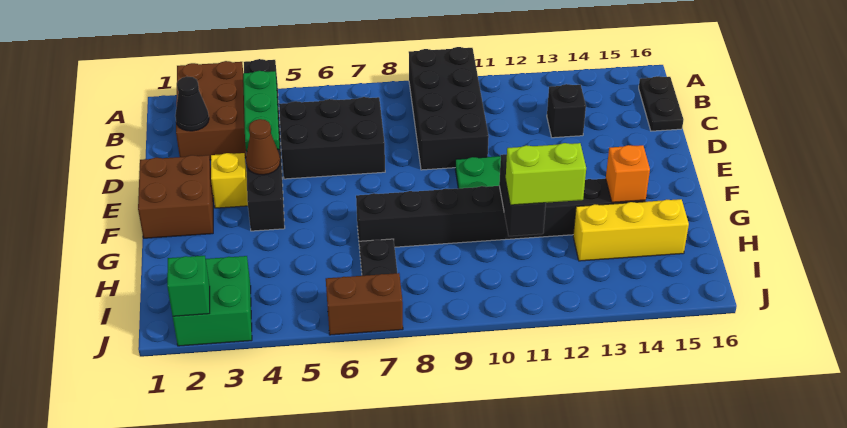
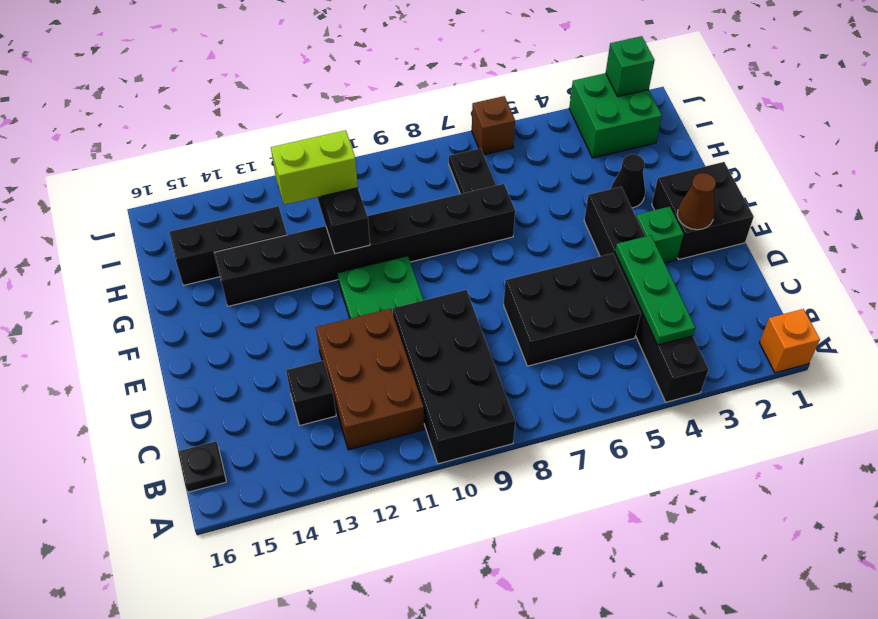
brown 2x3 brick [176,61,246,160] -> brown 2x3 brick moved to [316,309,424,450]
black 1x2 plate [639,76,683,131] -> black 1x1 plate [178,441,226,492]
black 1x1 cone [175,77,209,131] -> black 1x1 cone moved to [611,154,645,208]
brown 2x2 brick [138,155,213,238] -> black 2x2 brick [652,162,754,259]
yellow 1x1 brick [211,153,248,208] -> green 1x1 brick [636,207,684,263]
brown 1x1 cone [246,119,280,175] -> brown 1x1 cone moved to [677,173,716,230]
orange 1x1 brick [606,145,650,202] -> orange 1x1 brick moved to [759,309,820,373]
yellow 1x3 brick [573,199,689,261] -> black 1x3 brick [169,206,287,285]
brown 1x2 brick [326,273,403,335] -> brown 1x1 brick [472,96,515,155]

